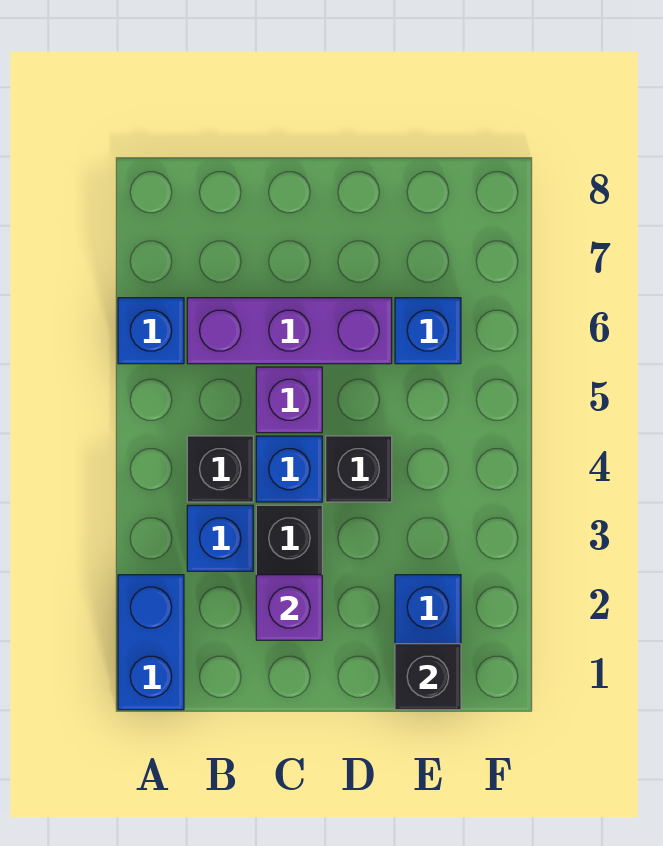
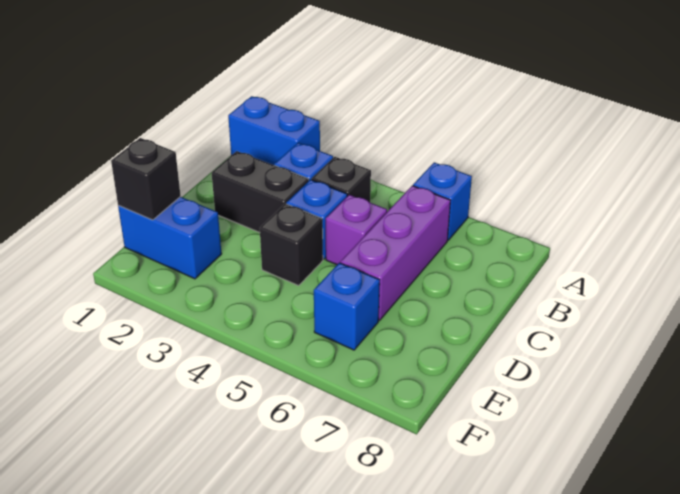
purple 1x1 brick [256,575,322,640] -> none

